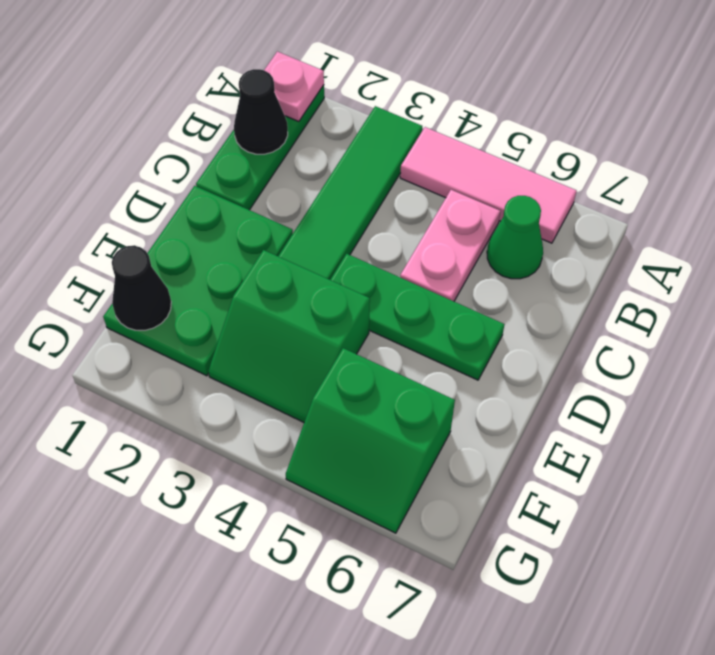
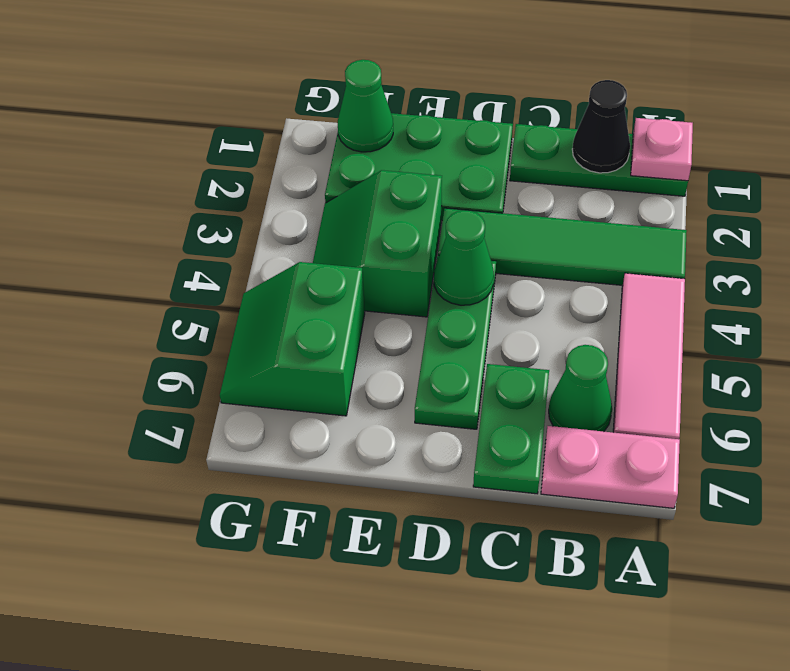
pink 1x2 plate [400,190,500,301] -> pink 1x2 plate moved to [541,426,680,508]
none -> green 1x2 plate [473,364,549,494]
none -> green 1x1 cone [434,210,494,305]
black 1x1 cone [112,246,171,330] -> green 1x1 cone [338,60,393,152]

